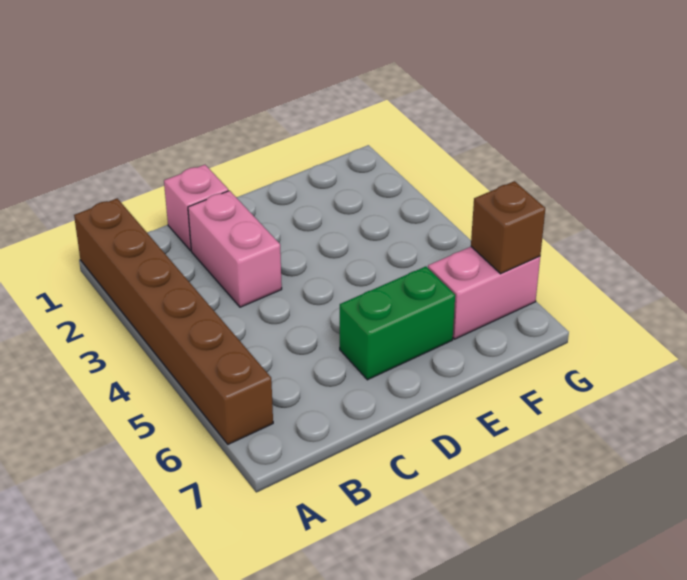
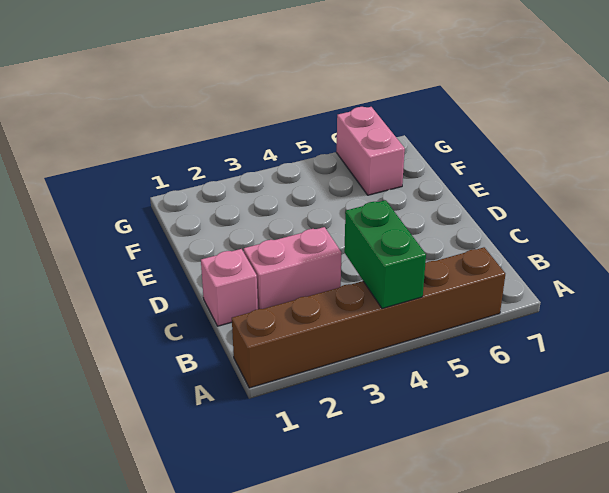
green 1x2 brick [340,266,455,380] -> green 1x2 brick moved to [344,200,426,309]
brown 1x1 brick [471,181,545,274] -> none

